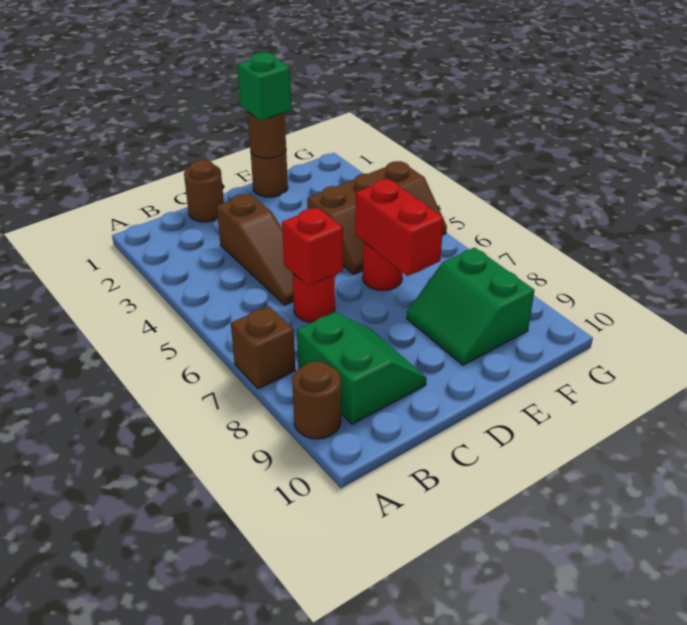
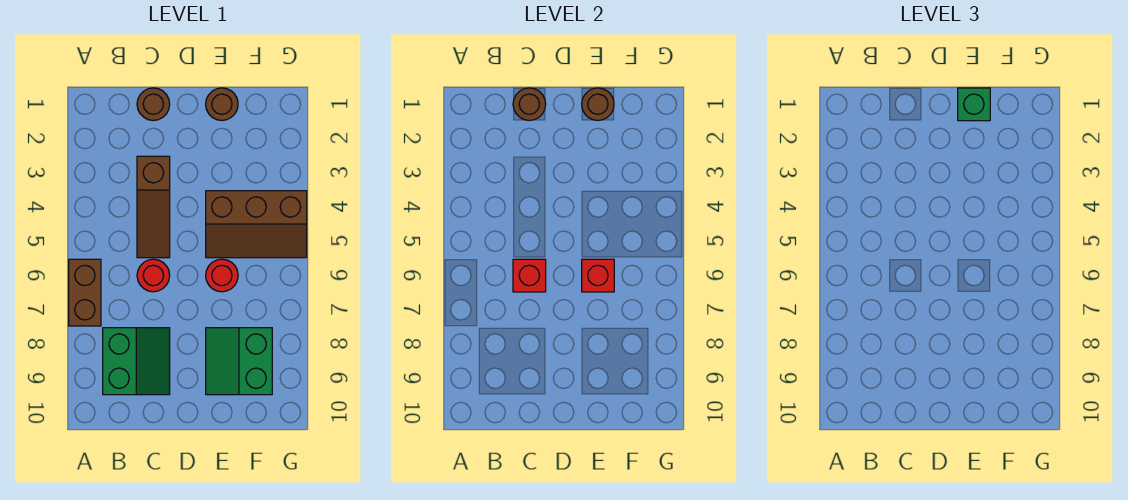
brown 1x1 brick [231,306,295,389] -> brown 1x2 brick [69,259,101,326]
brown 1x1 round brick [292,361,341,439] -> brown 1x1 round brick moved to [513,88,546,121]
red 1x2 brick [355,179,444,276] -> red 1x1 brick [582,259,614,292]

